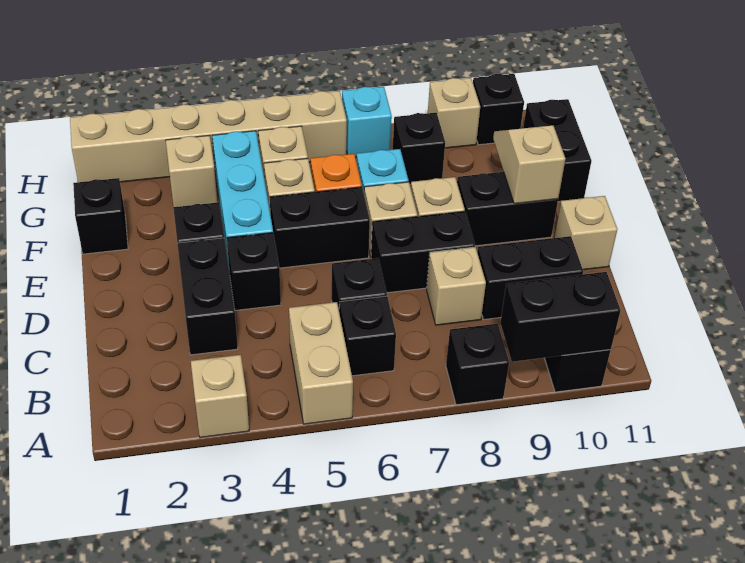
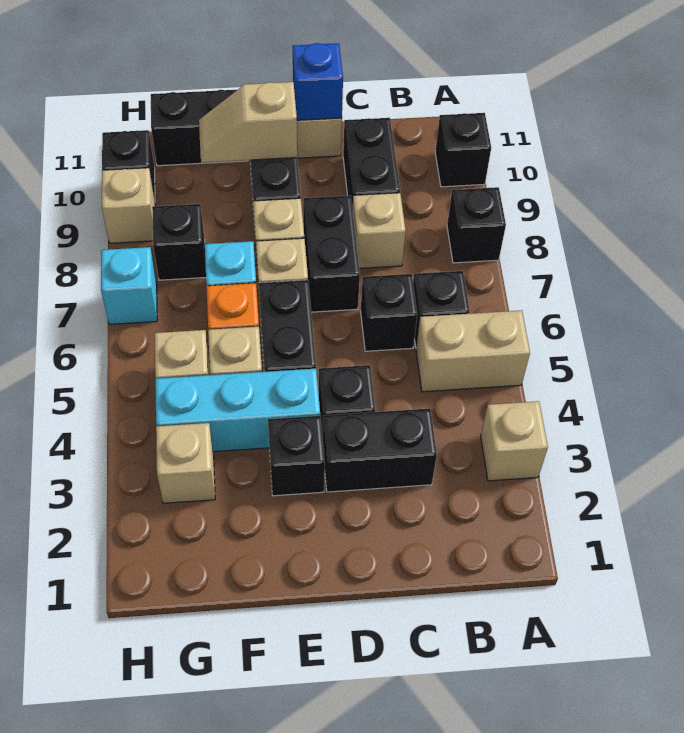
black 1x2 brick [500,272,621,362] -> none
none -> blue 1x1 brick [293,43,343,120]
black 1x1 brick [73,178,128,254] -> none
tan 1x6 brick [70,91,347,182] -> none

